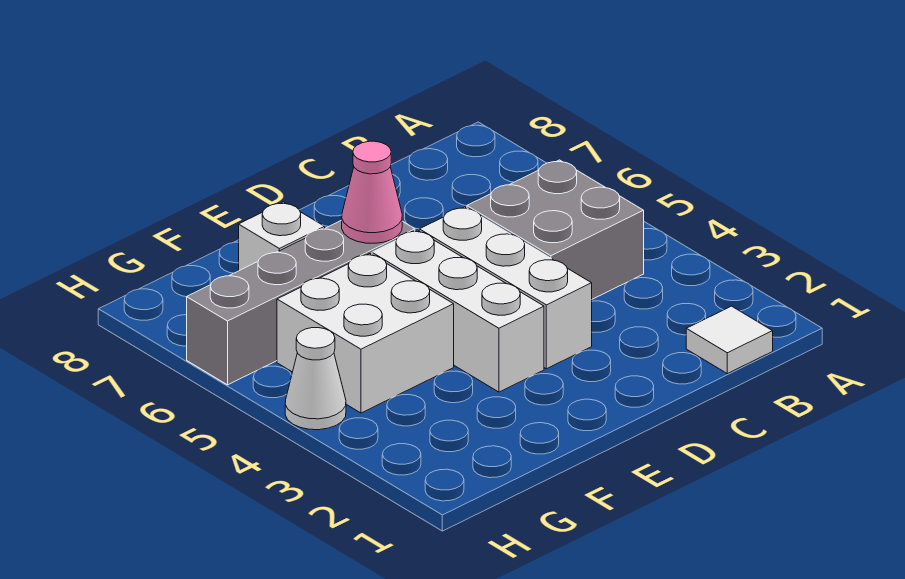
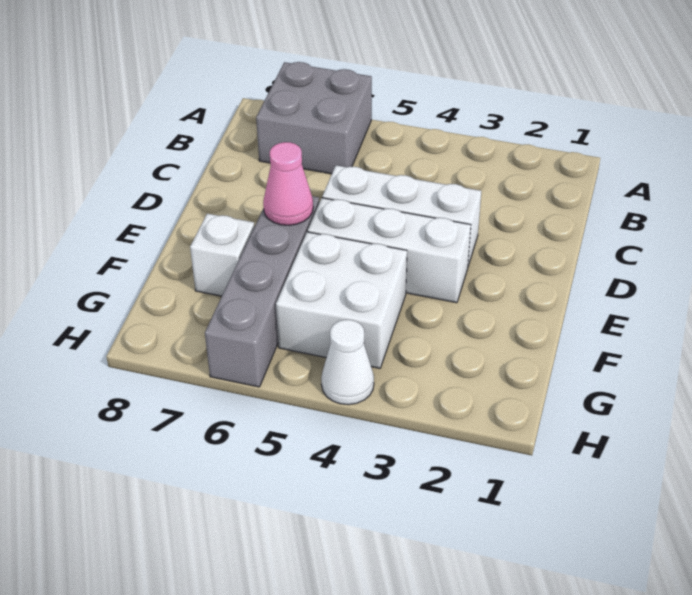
white 1x1 tile [686,306,773,374] -> none
grey 2x2 brick [467,160,644,299] -> grey 2x2 brick moved to [256,62,372,174]

